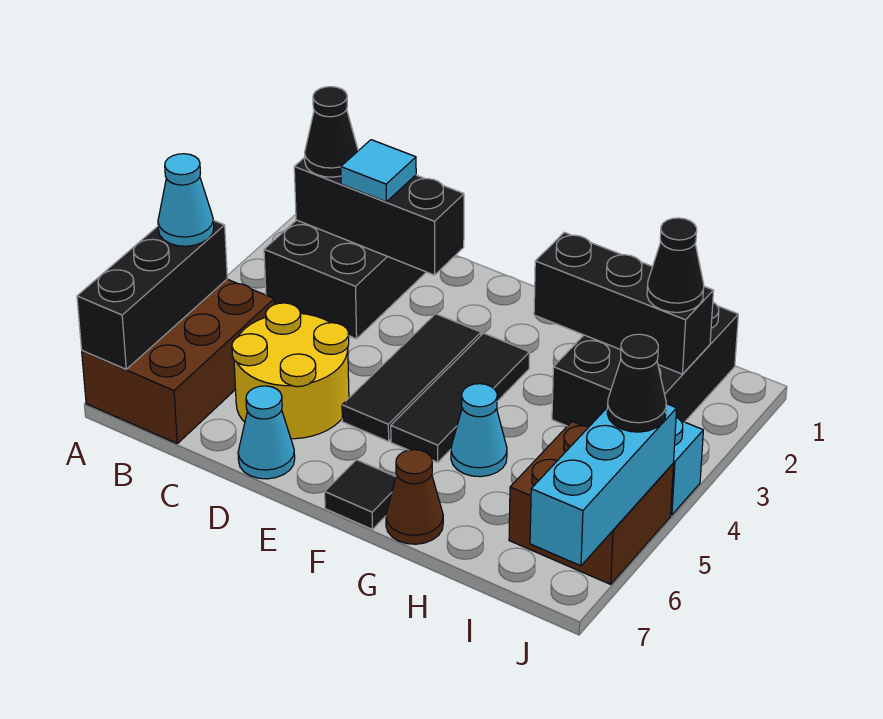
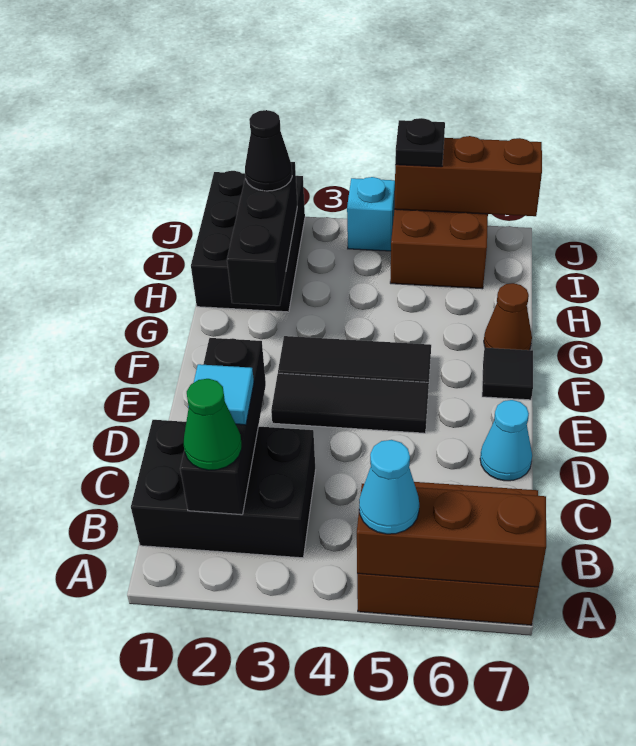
black 1x3 brick [77,220,227,369] -> brown 1x3 brick [357,484,546,587]
black 1x1 cone [305,87,358,177] -> green 1x1 cone [184,379,242,470]
yellow 2x2 round brick [232,303,349,439] -> none
cyan 1x1 cone [451,384,507,477] -> none
black 2x3 brick [552,302,738,427] -> black 2x3 brick turned to [191,171,305,312]
cyan 1x3 brick [530,404,677,566] -> brown 1x3 brick [394,136,542,216]
black 1x1 cone [607,334,666,432] -> black 1x1 plate [395,118,445,167]

